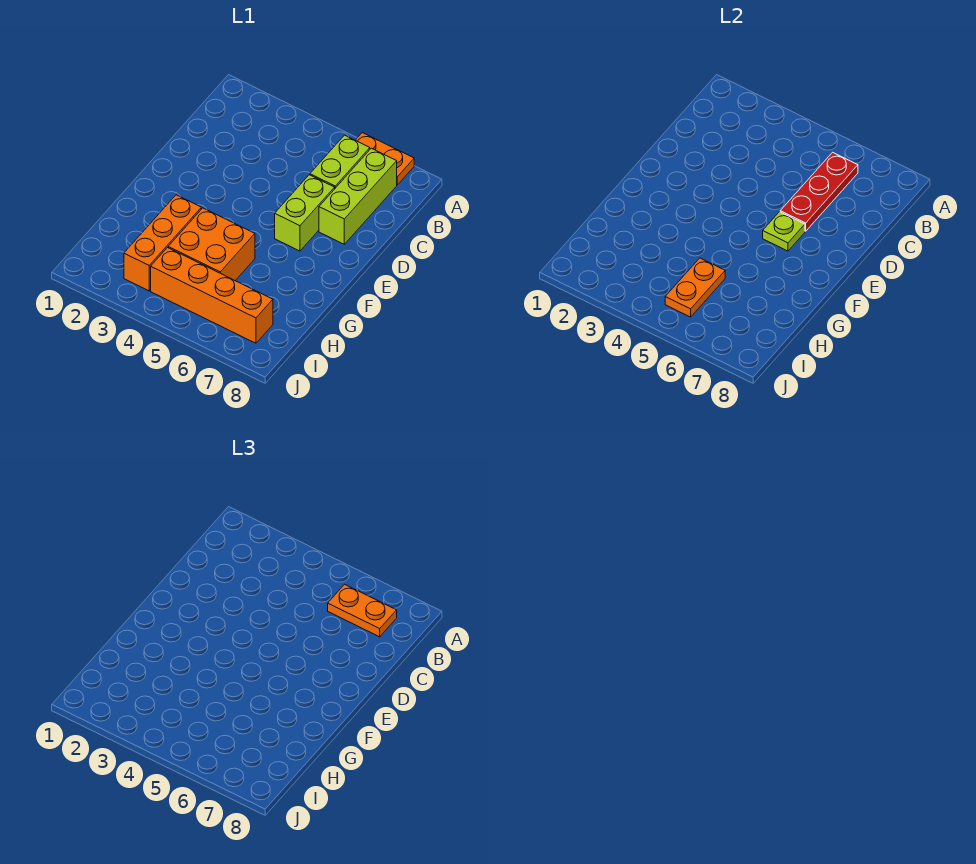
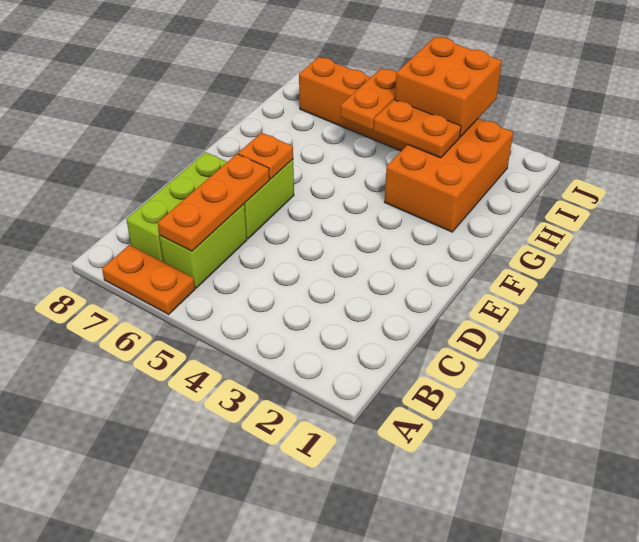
red 1x3 plate [780,152,858,231] -> orange 1x3 plate [158,154,269,251]
orange 1x2 plate [328,584,397,637] -> orange 1x2 plate moved to [374,100,461,158]
lime 1x1 plate [763,212,805,251] -> orange 1x1 plate [238,133,293,179]
orange 1x3 brick [124,195,201,291] -> orange 2x3 brick [385,118,513,232]
orange 2x2 brick [168,208,255,281] -> orange 2x2 brick moved to [395,37,502,137]

